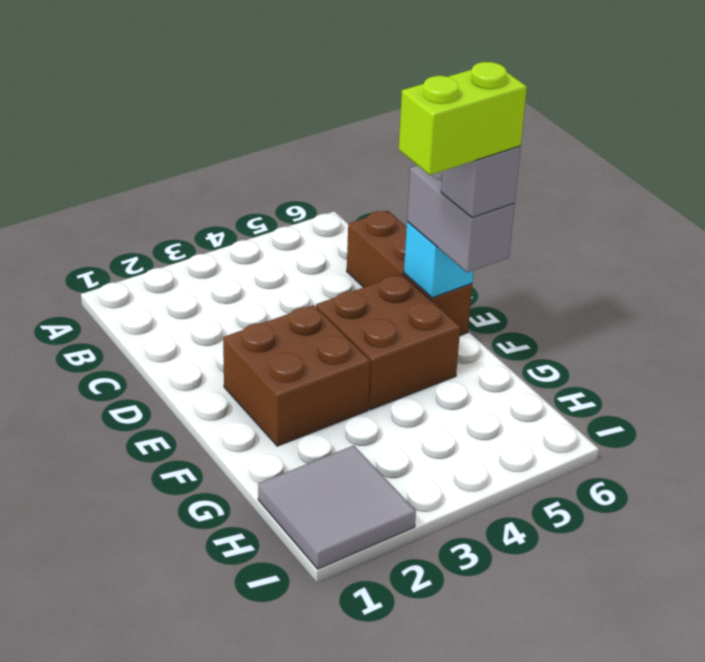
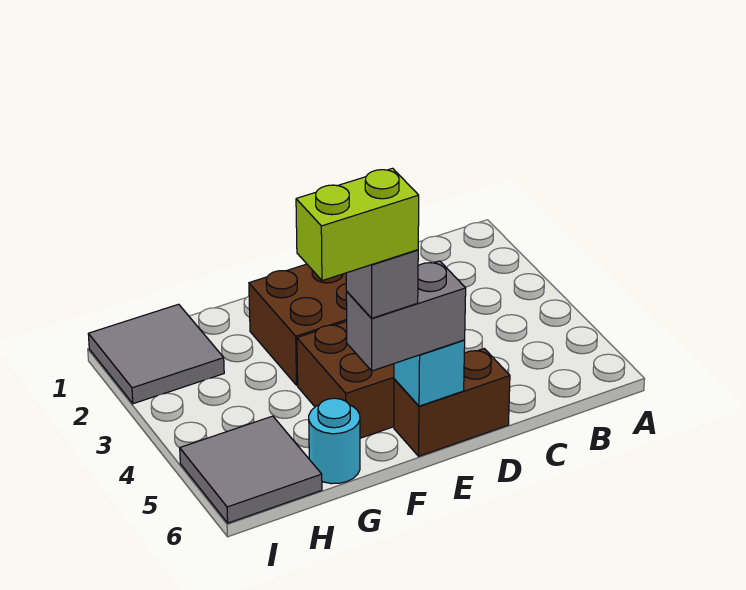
brown 1x3 brick [347,211,472,336] -> brown 1x2 brick [394,349,510,456]
lime 1x2 brick [399,62,527,175] -> lime 1x2 brick turned to [296,168,419,281]
none -> cyan 1x1 round brick [309,398,360,484]
none -> grey 2x2 tile [180,416,322,523]

